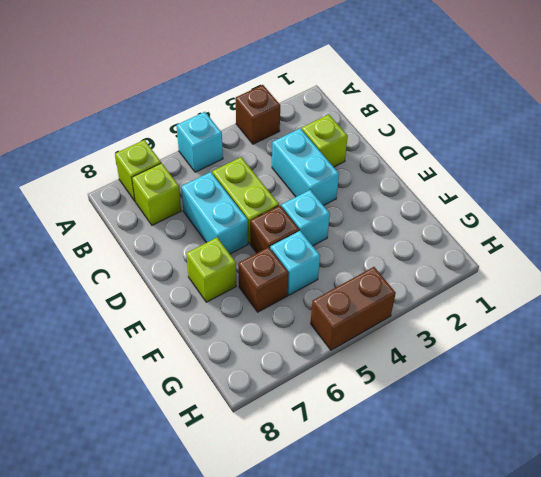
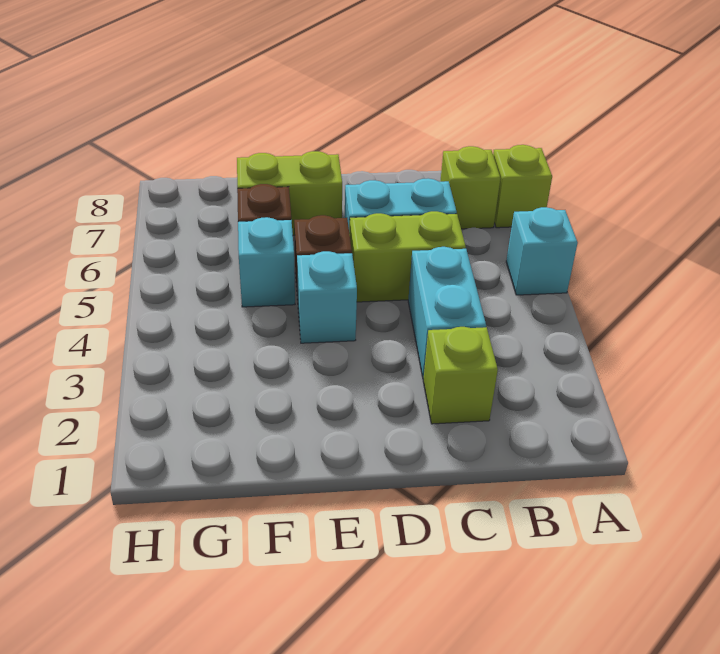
brown 1x1 brick [236,85,280,144] -> none
cyan 1x2 brick [272,129,339,206] -> cyan 1x2 brick turned to [408,247,486,379]
lime 1x1 brick [186,238,236,302] -> lime 1x2 brick [237,151,342,235]
brown 1x2 brick [311,267,396,350] -> none

